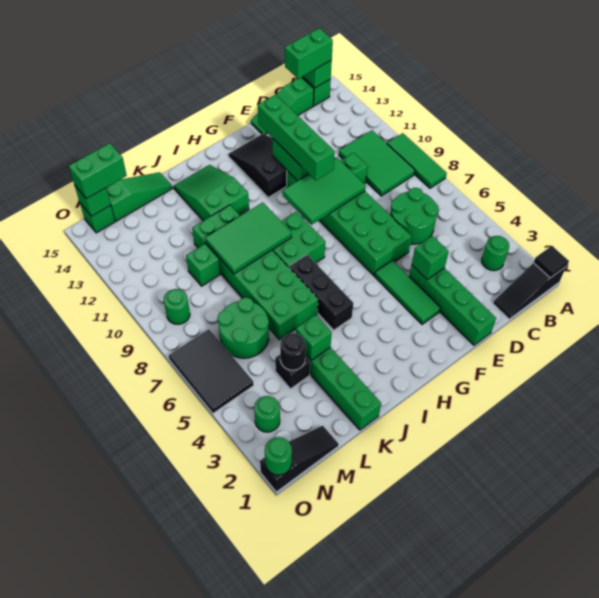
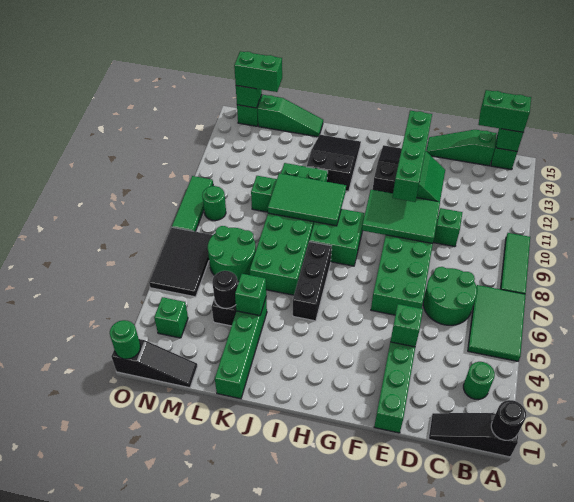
black 1x1 tile [534,246,569,278] -> black 1x1 round brick [491,400,526,440]
green 2x3 tile [339,130,415,196] -> green 2x3 tile moved to [468,285,526,361]
green 1x3 tile [375,260,440,324] -> green 1x3 tile moved to [172,176,213,232]
green 2x3 slope [174,165,249,221] -> black 2x3 slope [307,135,361,191]
green 1x1 round brick [254,396,280,432] -> green 1x1 brick [154,297,188,338]

